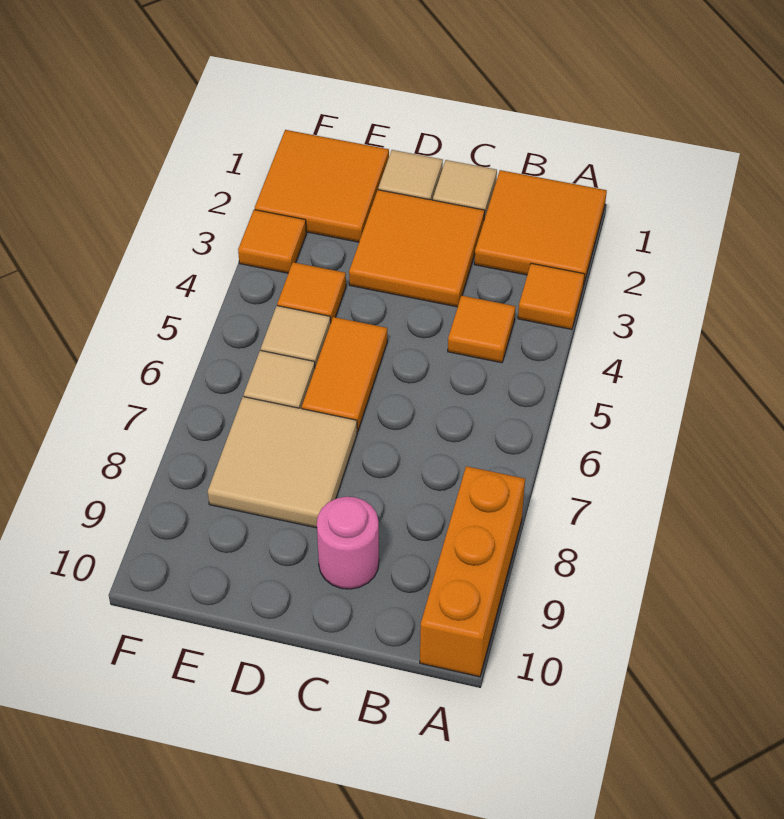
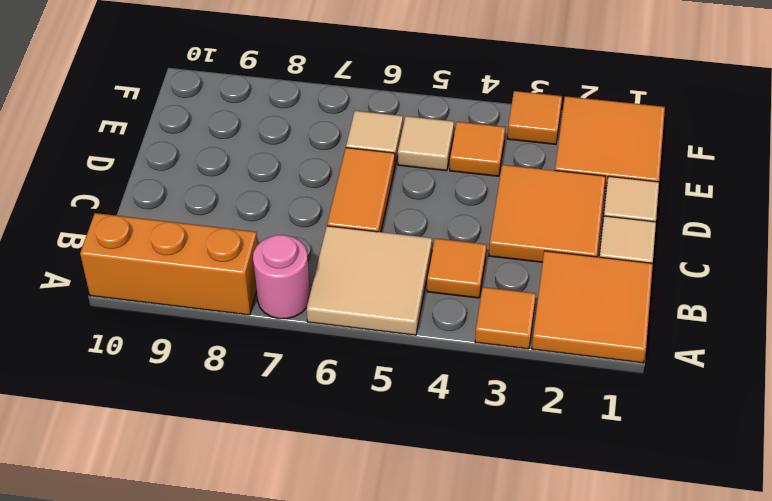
pink 1x1 round brick [317,497,379,589] -> pink 1x1 round brick moved to [253,235,310,319]
orange 1x2 tile [302,317,387,432] -> orange 1x2 tile turned to [327,148,395,232]
tan 2x2 tile [208,397,357,528] -> tan 2x2 tile moved to [307,226,432,335]

